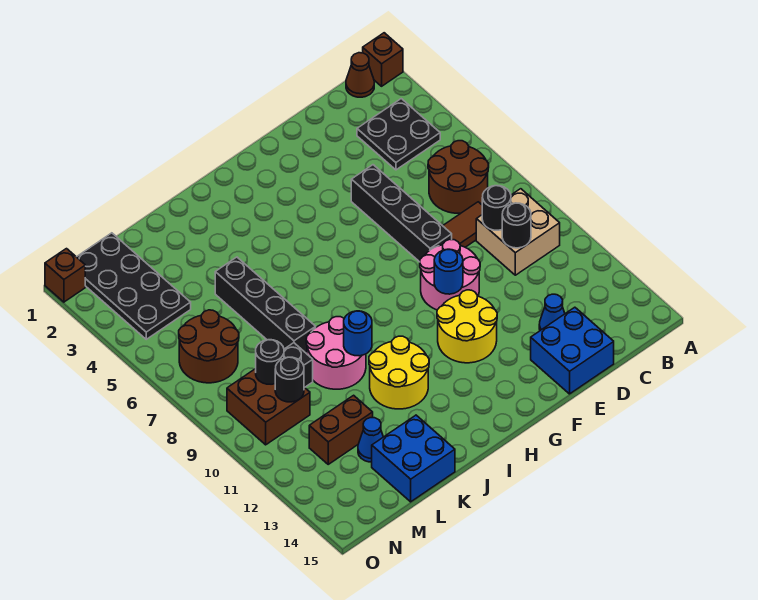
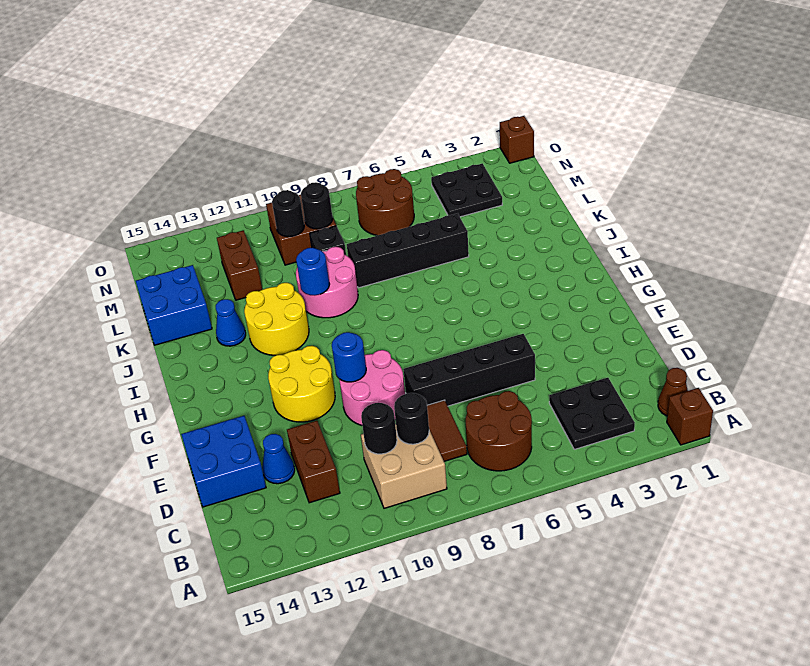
none -> brown 1x2 brick [287,421,340,503]
blue 1x1 cone [358,418,383,462] -> blue 1x1 cone moved to [216,299,246,346]
black 2x4 plate [77,233,191,339] -> black 2x2 plate [431,163,502,217]

